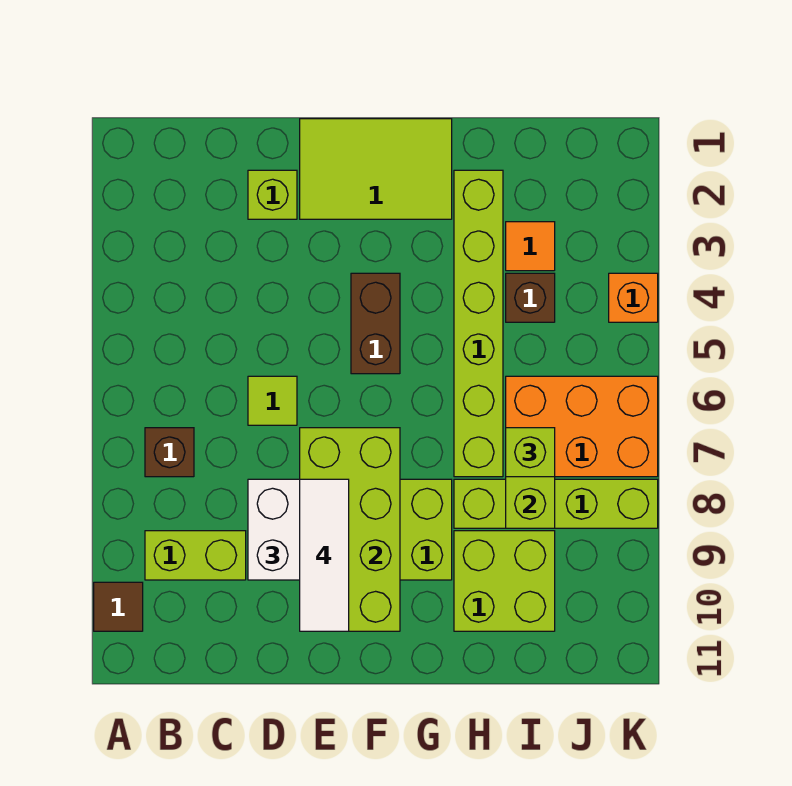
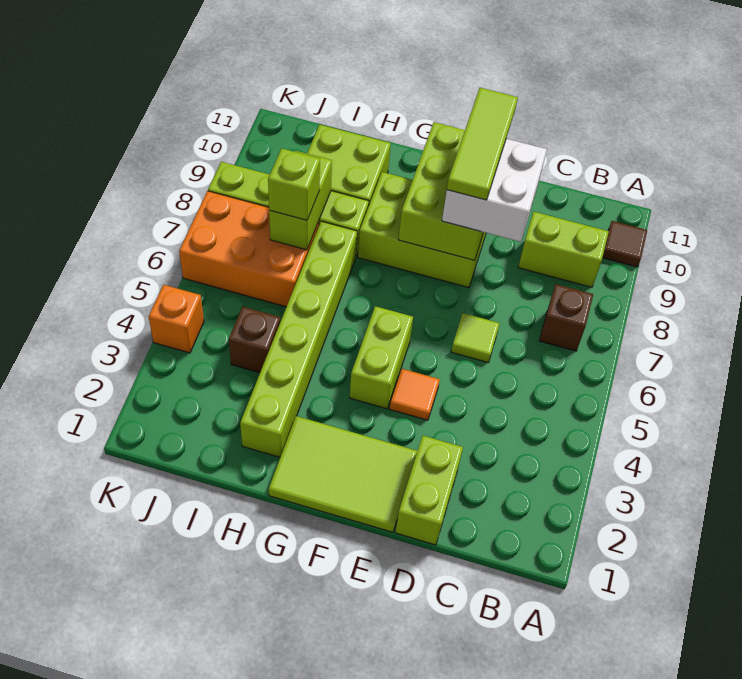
lime 1x1 brick [248,170,297,219] -> lime 1x2 brick [395,436,463,545]
lime 2x4 brick [300,428,400,631] -> lime 2x3 brick [398,122,483,260]
white 1x3 tile [300,479,349,631] -> lime 1x3 tile [447,88,518,200]
brown 1x2 brick [351,273,400,374] -> lime 1x2 brick [350,306,413,409]
orange 1x1 tile [506,222,555,271] -> orange 1x1 tile moved to [390,369,440,420]

